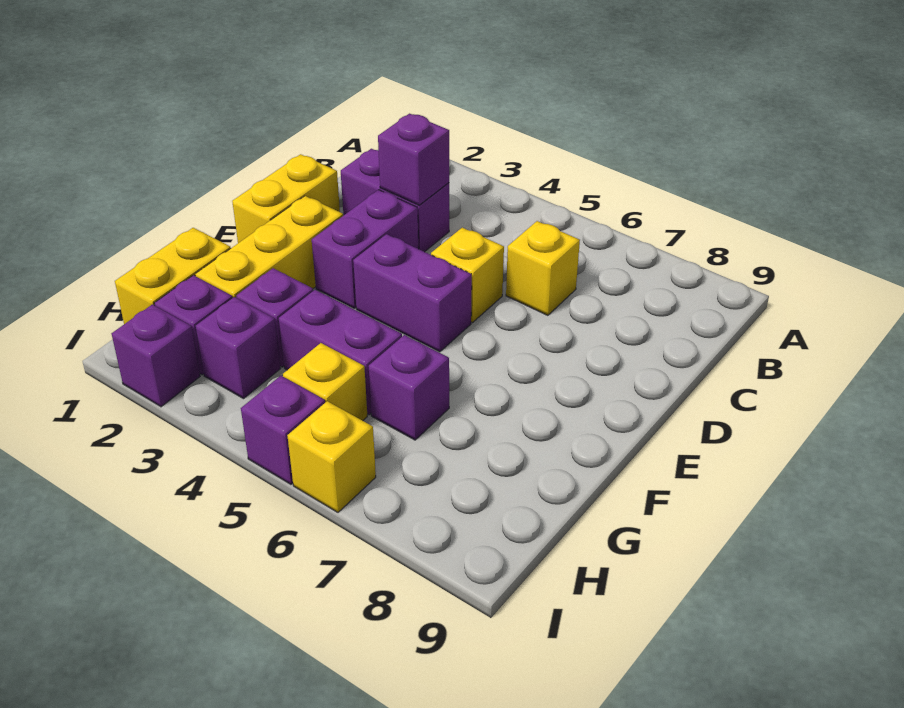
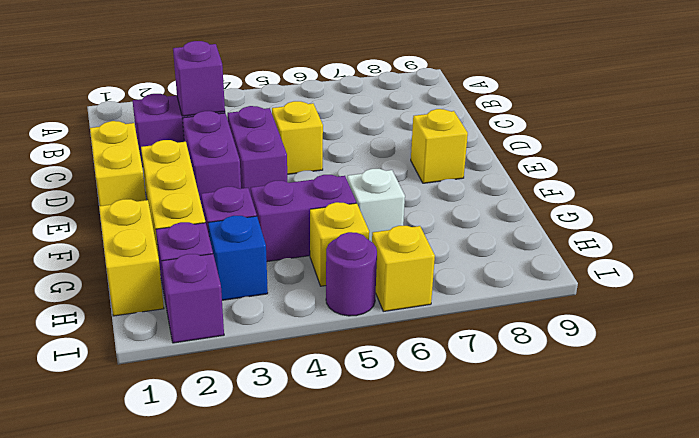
yellow 1x1 brick [506,221,580,315] -> yellow 1x1 brick moved to [411,109,468,183]
purple 1x2 brick [353,234,472,352] -> purple 1x2 brick turned to [228,106,287,195]
purple 1x1 brick [369,335,449,440] -> white 1x1 brick [347,169,405,242]
purple 1x1 brick [196,297,280,399] -> blue 1x1 brick [208,216,268,300]
purple 1x1 brick [241,376,325,484] -> purple 1x1 round brick [326,232,377,316]

